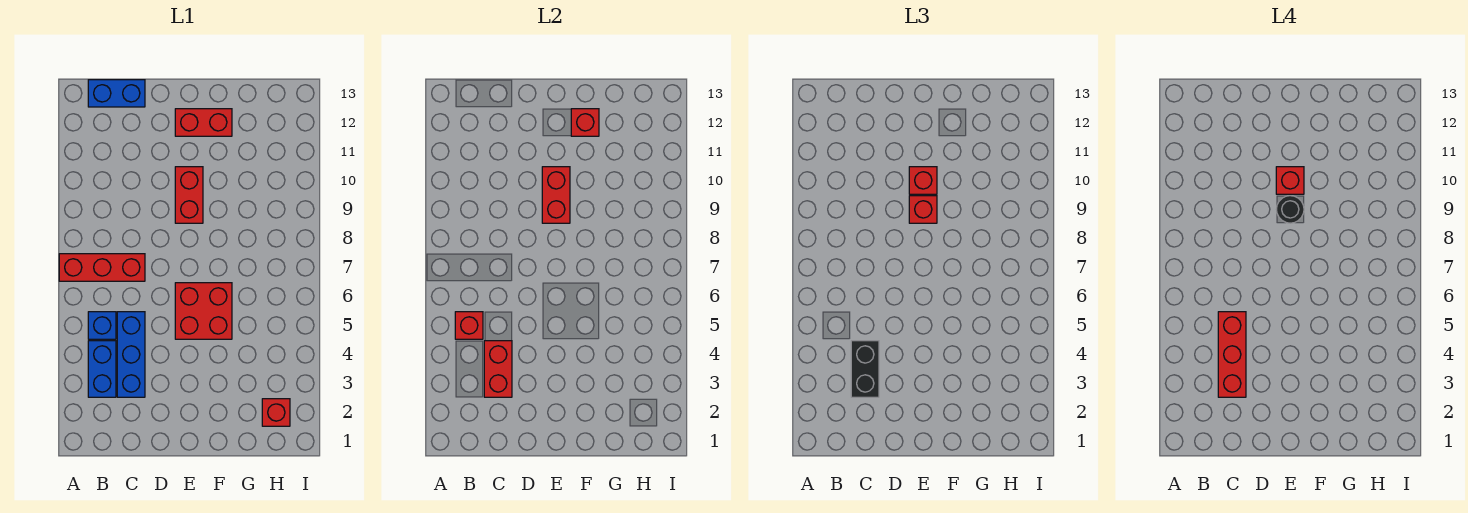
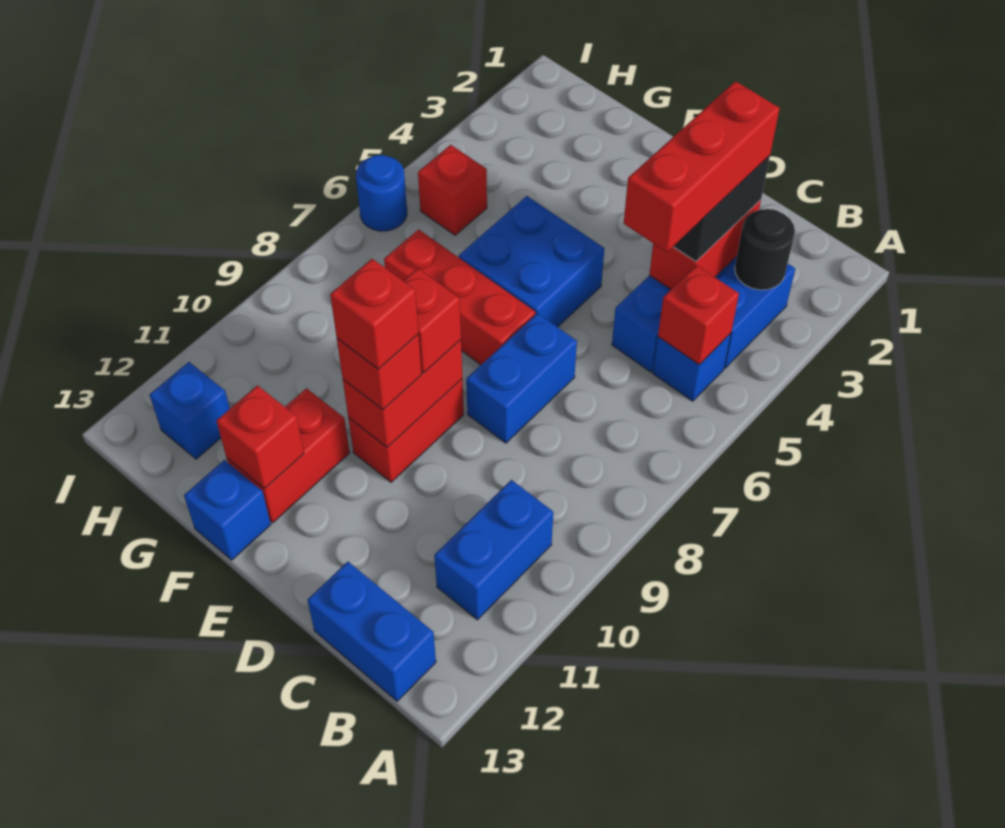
red 1x3 brick [59,254,145,281] -> red 1x3 brick moved to [384,229,535,365]
none -> blue 1x2 brick [434,480,553,620]
none -> blue 1x2 brick [466,313,577,443]
red 2x2 brick [175,283,232,339] -> blue 2x2 brick [459,196,604,327]
black 1x1 round brick [1276,196,1304,223] -> black 1x1 round brick moved to [735,209,795,290]
red 1x2 brick [175,109,232,136] -> red 1x2 brick turned to [227,388,350,523]
none -> blue 1x1 brick [184,460,271,560]
red 1x1 brick [262,399,290,426] -> red 1x1 brick moved to [418,145,487,235]
none -> blue 1x1 brick [149,362,230,459]
none -> blue 1x1 round brick [356,155,407,231]

